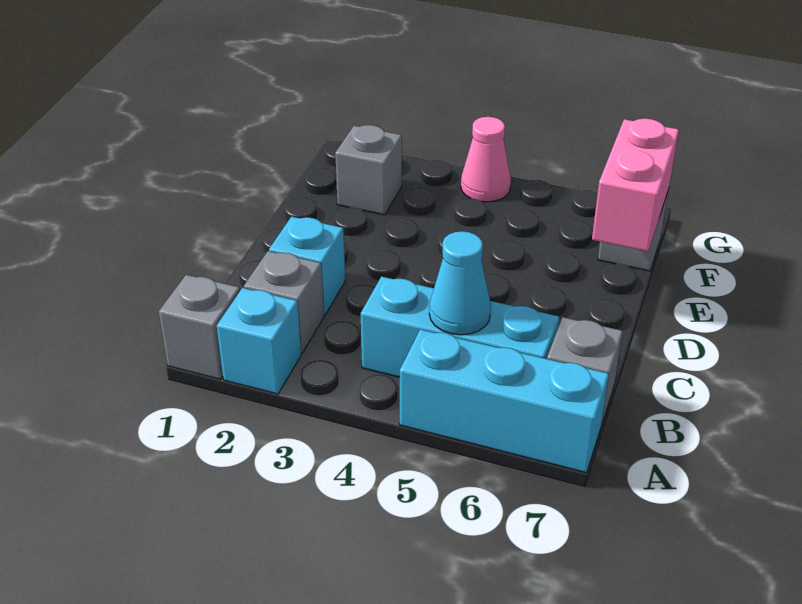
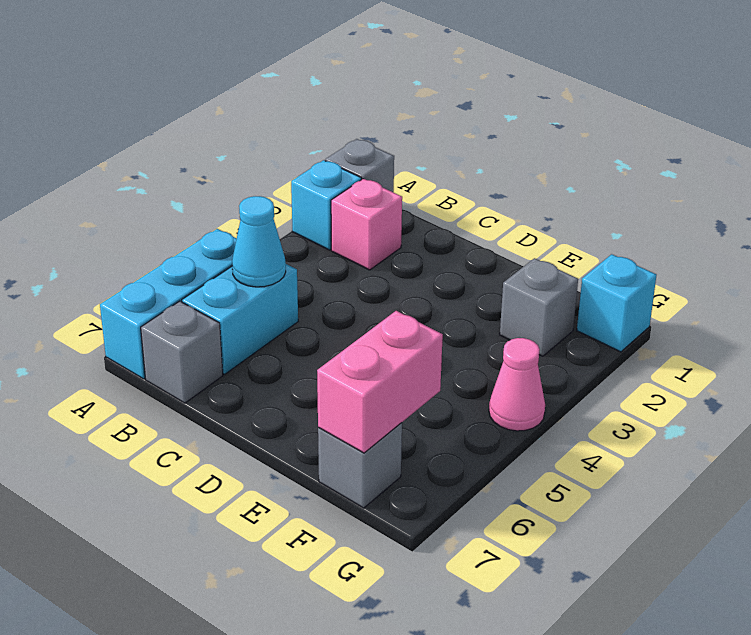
grey 1x1 brick [244,251,324,353] -> pink 1x1 brick [331,179,402,270]
cyan 1x3 brick [361,277,559,377] -> cyan 1x2 brick [182,264,298,374]
cyan 1x1 brick [269,217,345,315] -> cyan 1x1 brick moved to [577,254,656,352]
pink 1x2 brick [592,118,679,251] -> pink 1x2 brick turned to [317,311,443,453]

